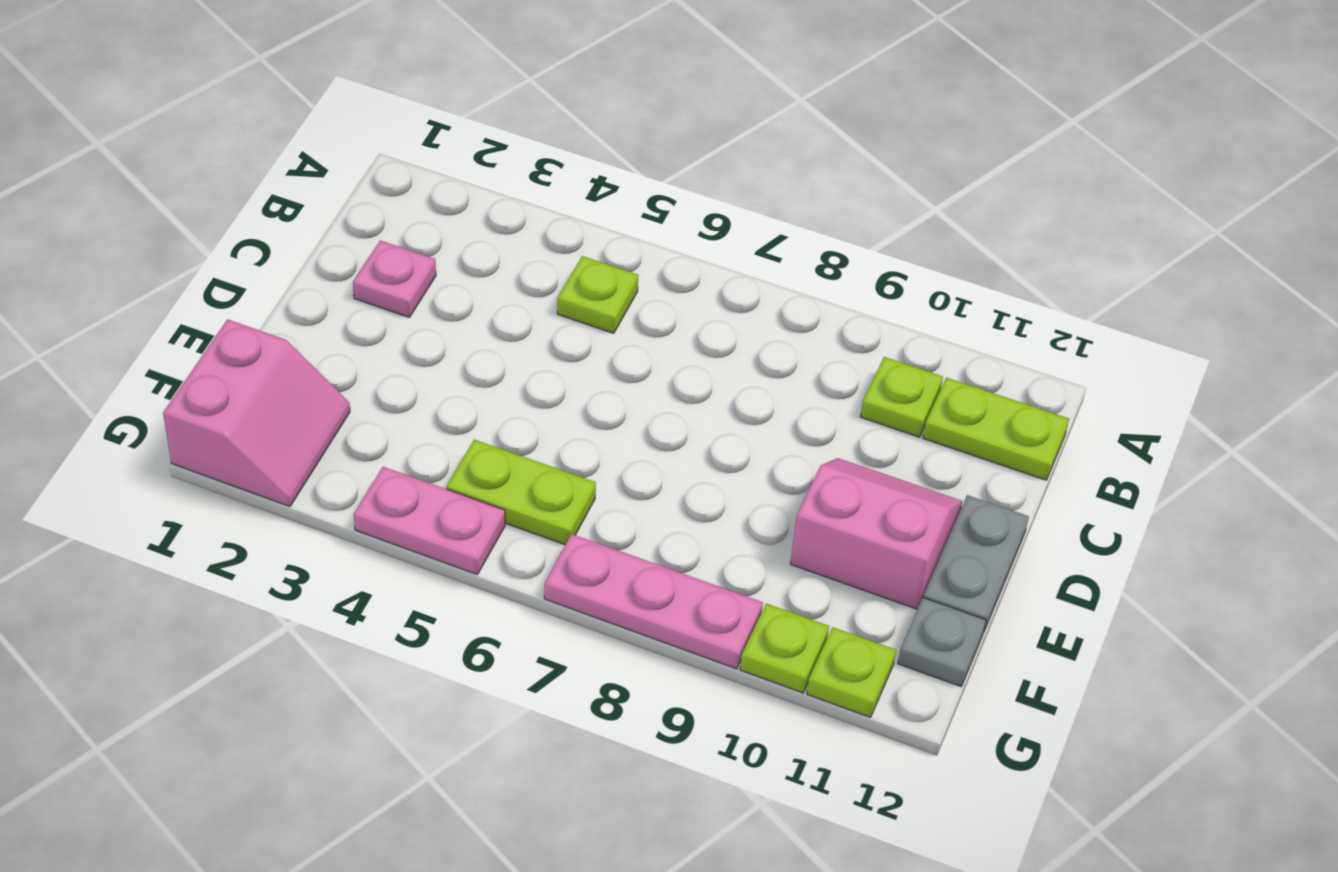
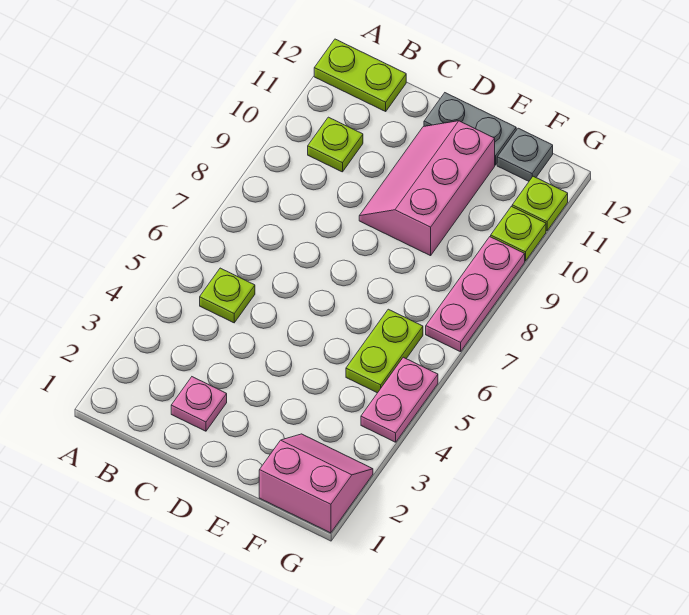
lime 1x2 plate [923,378,1069,480] -> lime 1x2 plate turned to [314,39,406,111]
pink 2x2 slope [790,458,962,609] -> pink 2x3 slope [359,121,495,256]

